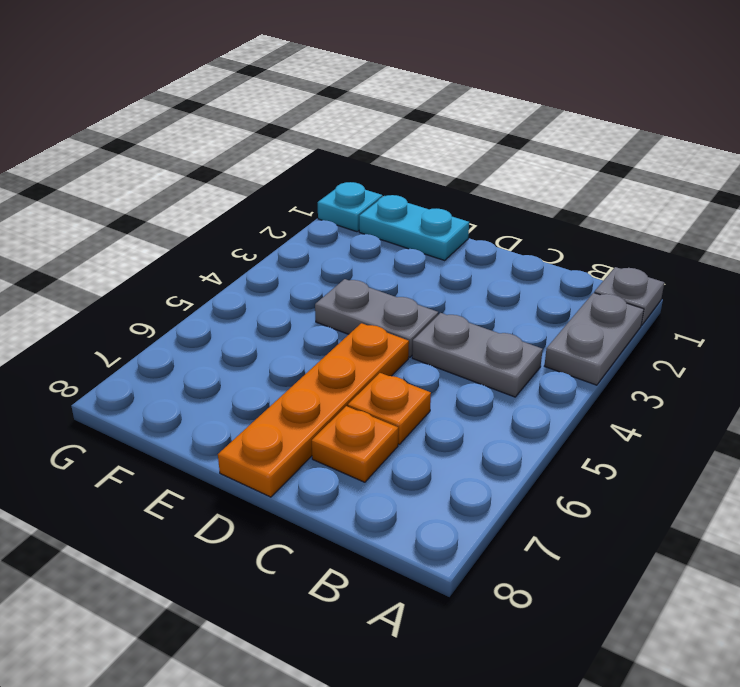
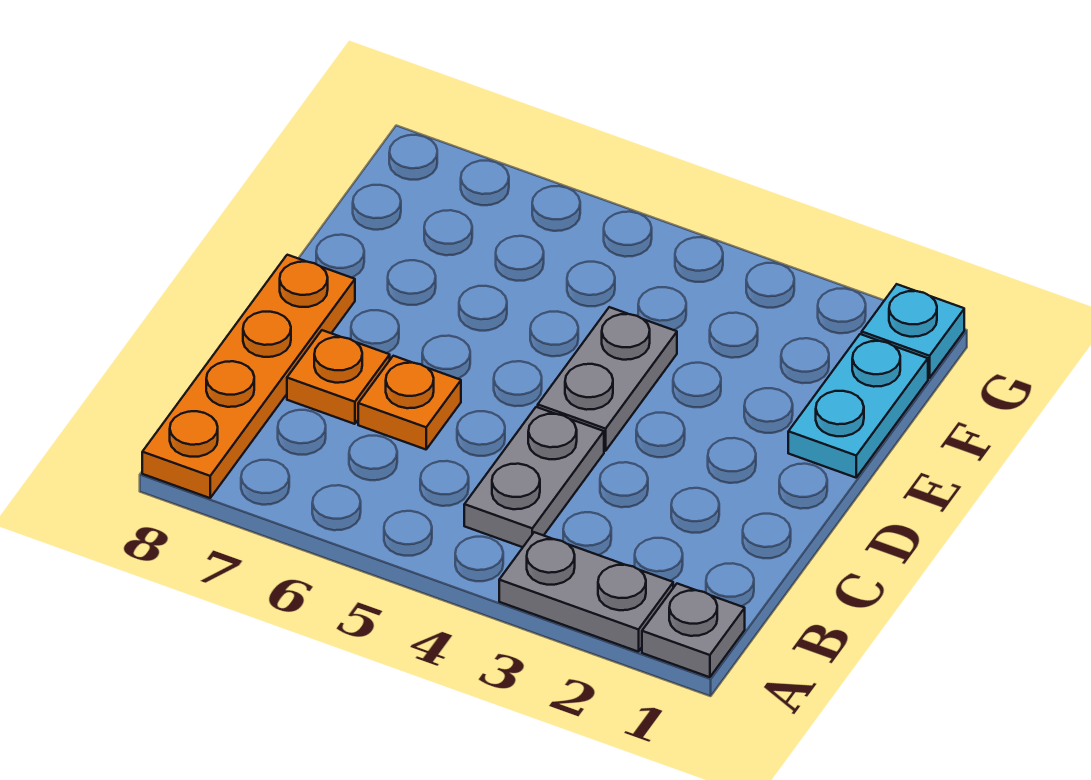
orange 1x4 plate [218,323,409,497] -> orange 1x4 plate turned to [142,255,355,498]

